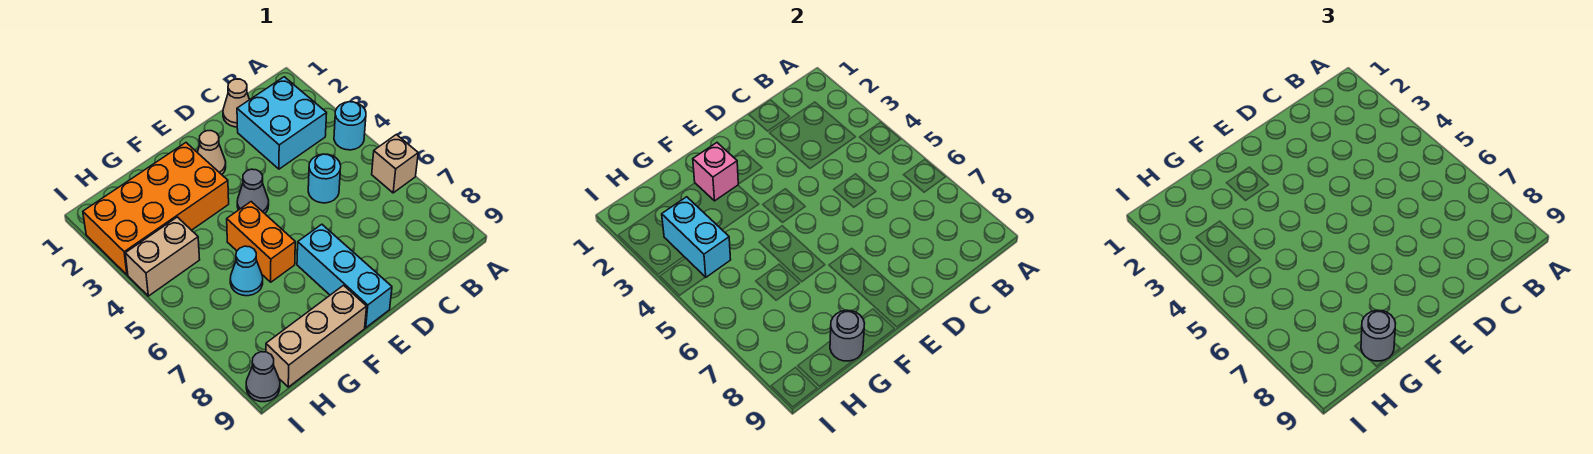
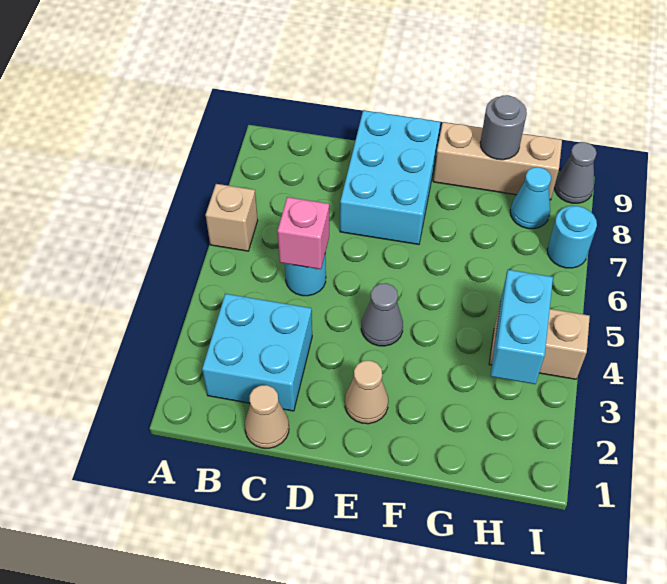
cyan 1x1 round brick [334,102,366,150] -> cyan 1x1 round brick moved to [547,206,597,268]
cyan 1x3 brick [297,224,392,328] -> cyan 2x3 brick [340,110,440,244]
orange 2x4 brick [83,143,229,275] -> none
pink 1x1 brick [693,143,738,201] -> pink 1x1 brick moved to [277,197,329,269]
orange 1x2 brick [227,202,295,282] -> none
cyan 1x1 cone [230,246,263,296] -> cyan 1x1 cone moved to [510,167,551,229]
grey 1x1 round brick [1361,310,1396,361] -> none

